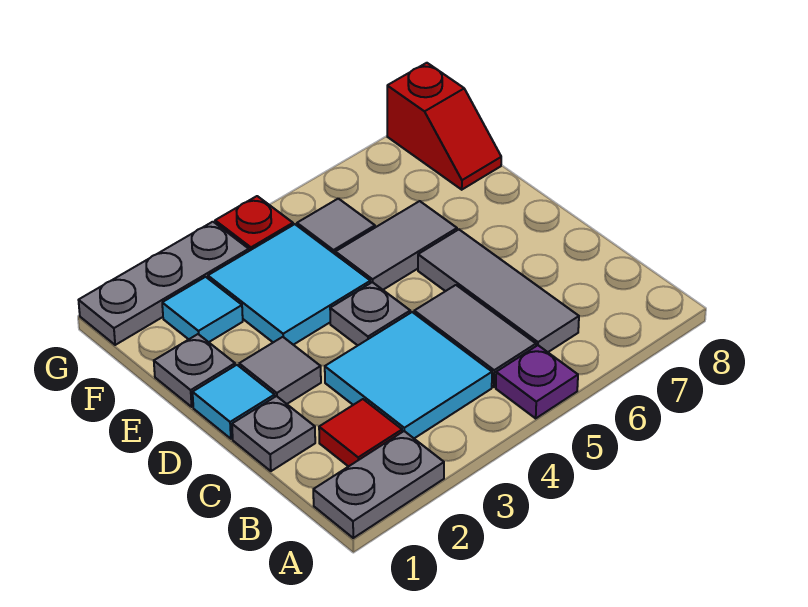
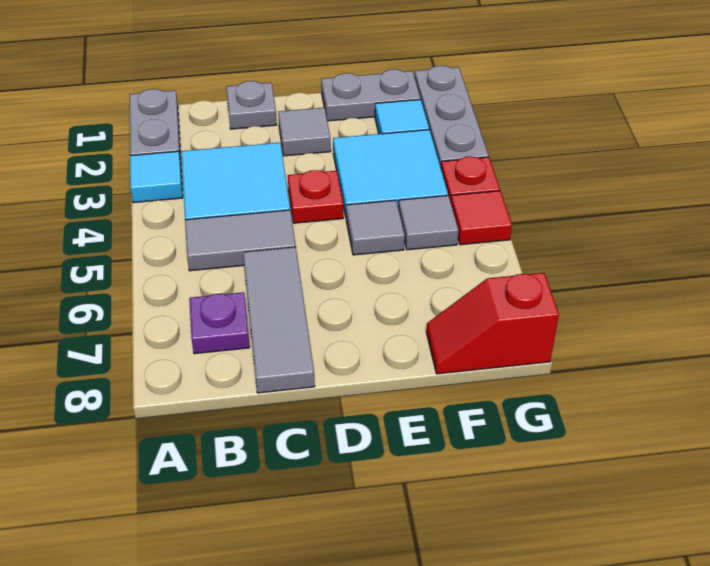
purple 1x1 plate [496,345,578,418] -> purple 1x1 plate moved to [189,292,250,354]
red 1x1 tile [319,399,402,467] -> red 1x1 tile moved to [451,191,512,245]
grey 1x3 tile [418,230,579,352] -> grey 1x3 tile turned to [243,247,315,393]
cyan 1x1 tile [193,365,275,439] -> cyan 1x1 tile moved to [130,151,183,203]
grey 1x1 plate [330,282,410,345] -> red 1x1 plate [288,170,343,223]
grey 1x1 plate [154,334,235,407] -> grey 1x2 plate [321,69,421,121]
grey 1x2 tile [335,201,457,290] -> grey 1x1 tile [346,200,405,255]

